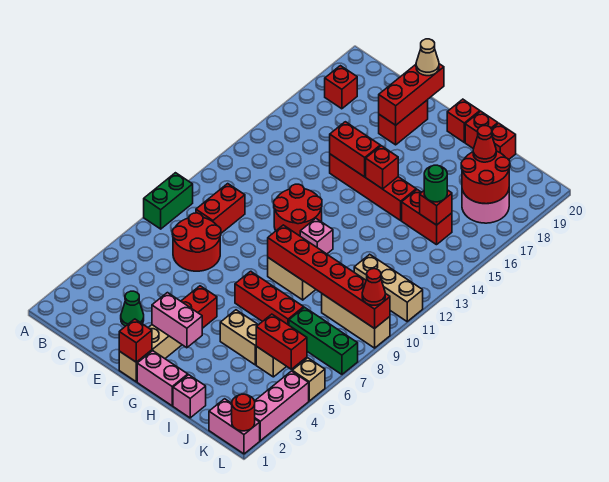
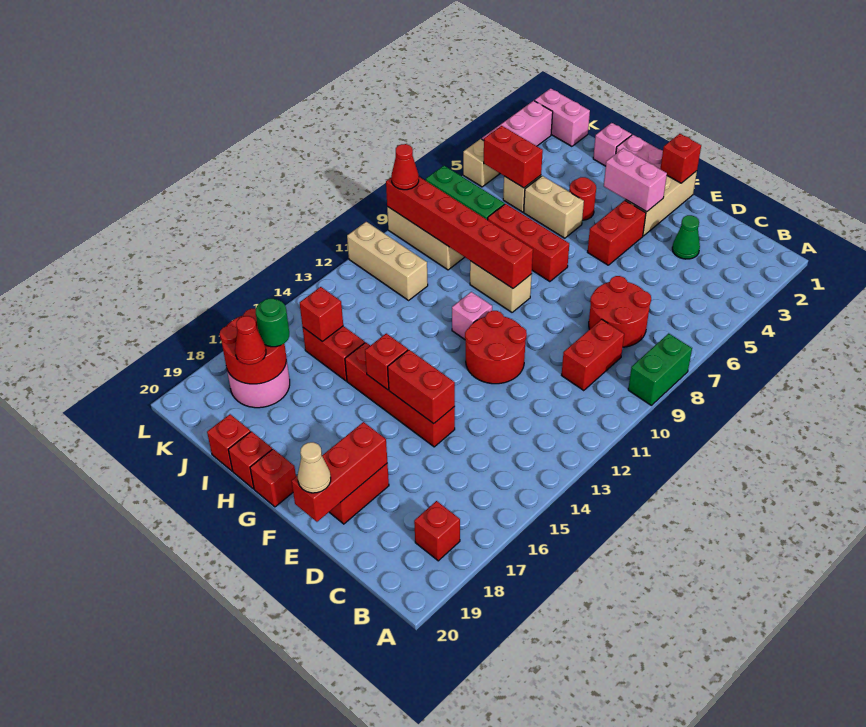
green 1x1 round brick [424,165,447,202] -> green 1x1 round brick moved to [256,299,289,347]
red 1x1 round brick [232,394,255,431] -> red 1x1 round brick moved to [569,177,596,220]

